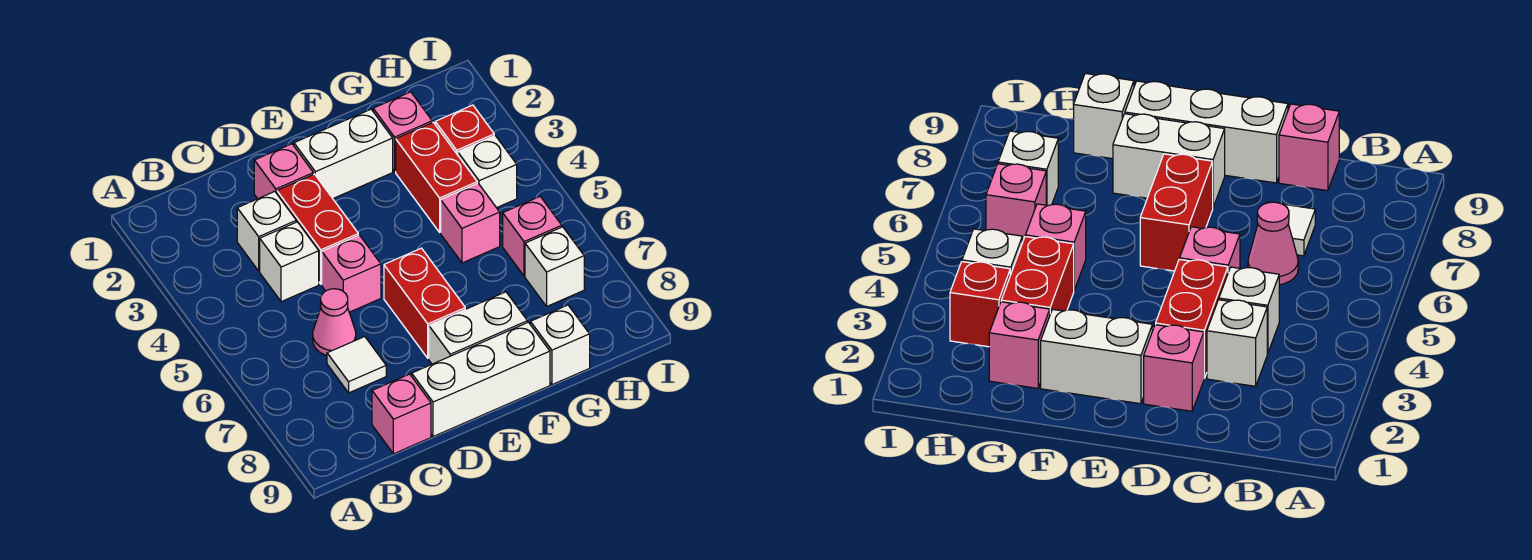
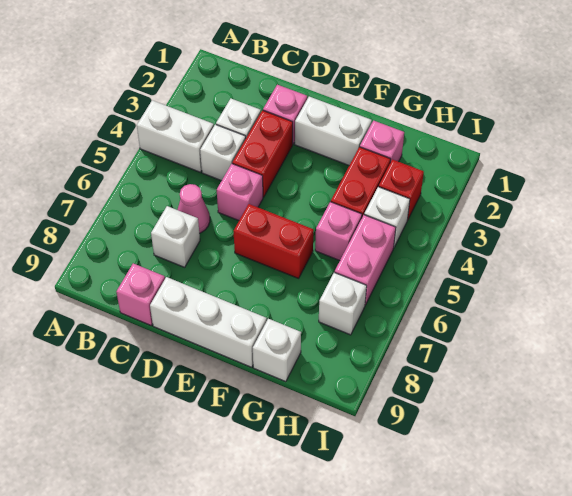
white 1x1 tile [327,337,386,393] -> white 1x1 brick [151,206,200,267]
red 1x2 brick [384,248,465,358] -> red 1x2 brick turned to [234,204,314,278]
white 1x2 brick [429,292,527,364] -> white 1x2 brick moved to [137,100,214,172]
pink 1x1 brick [503,197,562,276] -> pink 1x2 brick [335,215,396,305]

